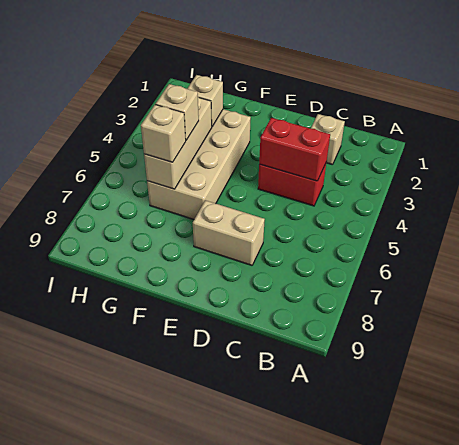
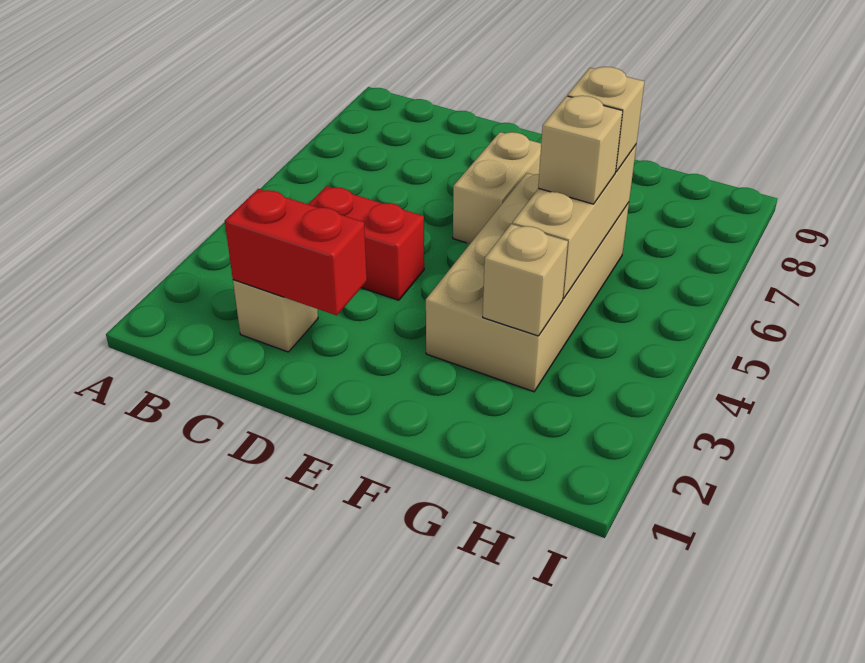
red 1x2 brick [259,118,330,181] -> red 1x2 brick moved to [225,189,367,315]
tan 1x2 brick [193,200,265,265] -> tan 1x2 brick turned to [453,132,541,244]

